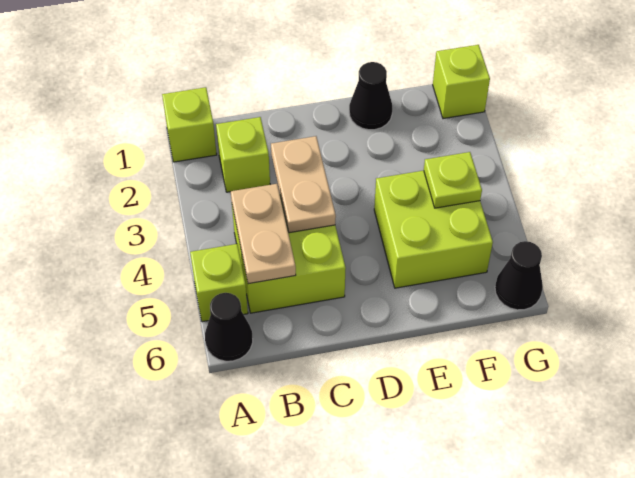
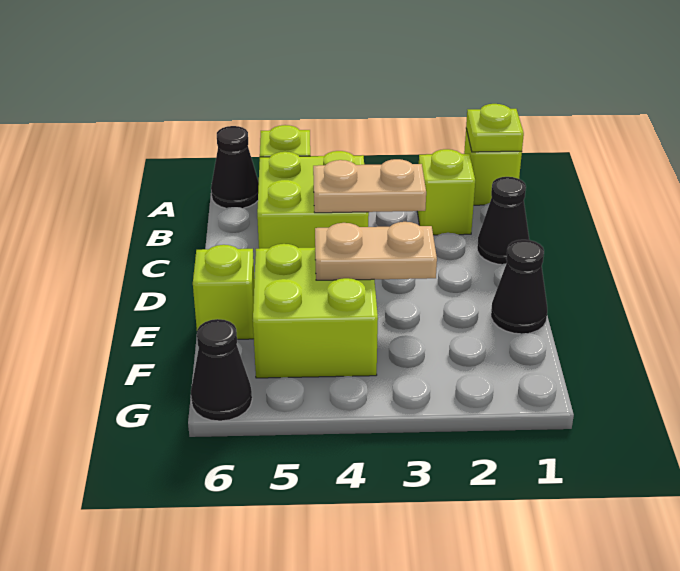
tan 1x2 plate [231,184,296,284] -> tan 1x2 plate moved to [315,222,437,280]
none -> black 1x1 cone [477,177,529,265]
lime 1x1 plate [424,152,482,208] -> lime 1x1 plate moved to [466,104,524,152]
lime 1x1 brick [433,45,490,119] -> lime 1x1 brick moved to [193,245,255,339]

